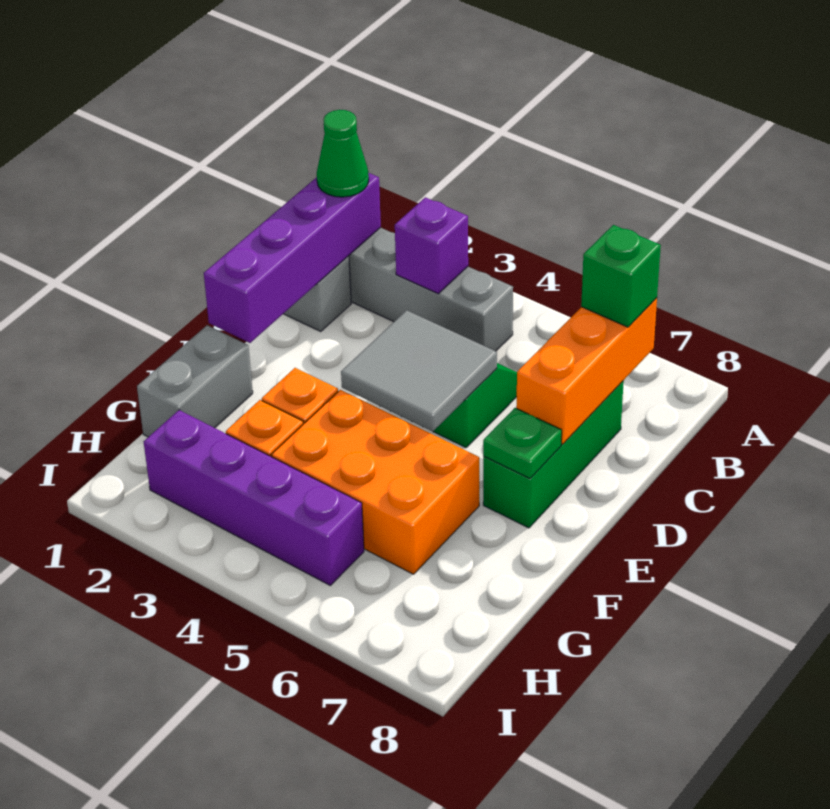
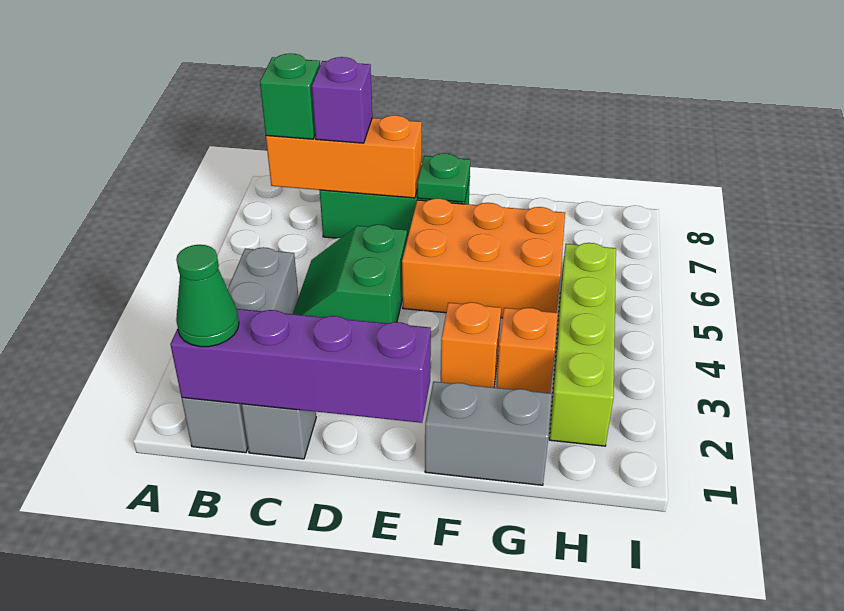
purple 1x1 brick [395,197,468,294] -> purple 1x1 brick moved to [312,57,372,143]
grey 2x2 tile [341,310,497,432] -> none
orange 2x3 brick [271,390,479,574] -> orange 2x3 brick turned to [402,198,565,318]
purple 1x4 brick [144,410,364,585] -> lime 1x4 brick [549,243,616,446]

